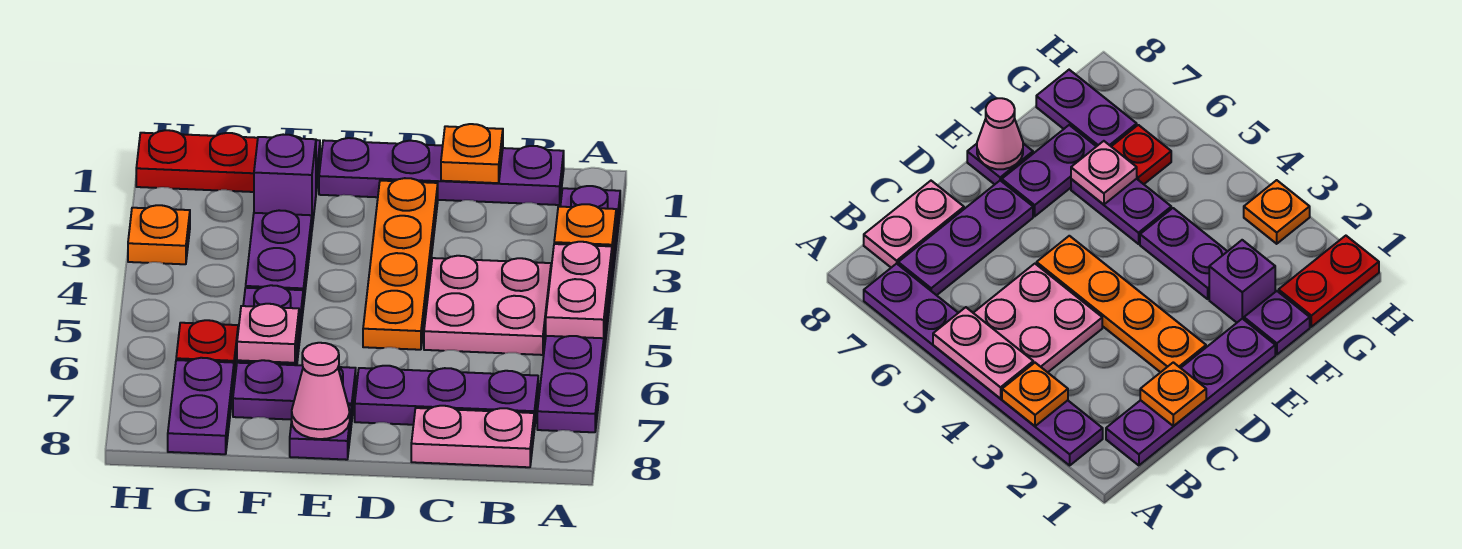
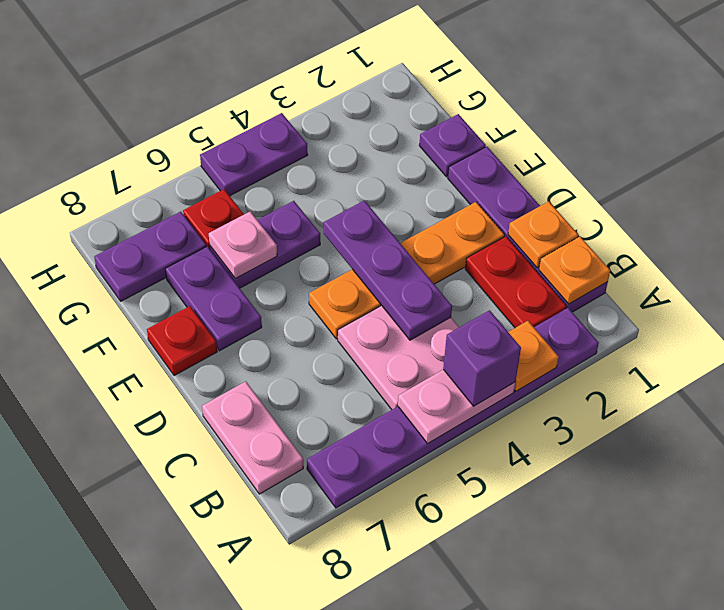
purple 1x3 plate [355,366,538,429] -> purple 1x3 plate moved to [324,200,452,340]
purple 1x1 plate [290,405,352,460] -> red 1x1 plate [147,306,217,376]
pink 1x1 cone [292,343,350,439] -> none
purple 1x1 brick [254,135,316,227] -> purple 1x1 brick moved to [443,310,521,406]
purple 1x2 plate [246,210,312,307] -> purple 1x2 plate moved to [200,113,308,196]
red 1x2 plate [136,130,258,192] -> red 1x2 plate moved to [465,236,566,328]
orange 1x1 plate [128,205,190,264] -> orange 1x1 plate moved to [539,236,610,304]

